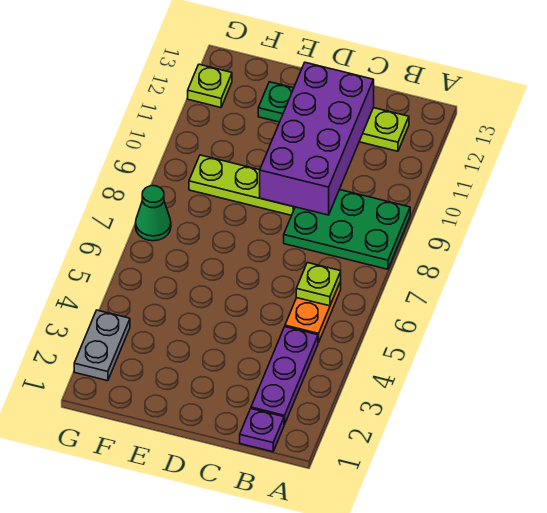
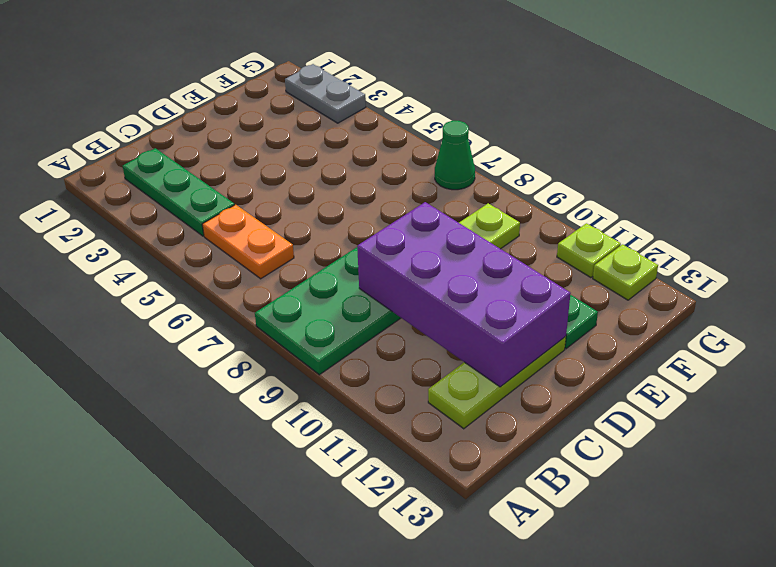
purple 1x1 plate [240,409,284,452] -> none
purple 1x3 plate [251,327,318,424] -> green 1x3 plate [123,148,234,236]
lime 1x1 plate [296,263,341,306] -> lime 1x1 plate moved to [557,223,621,278]

